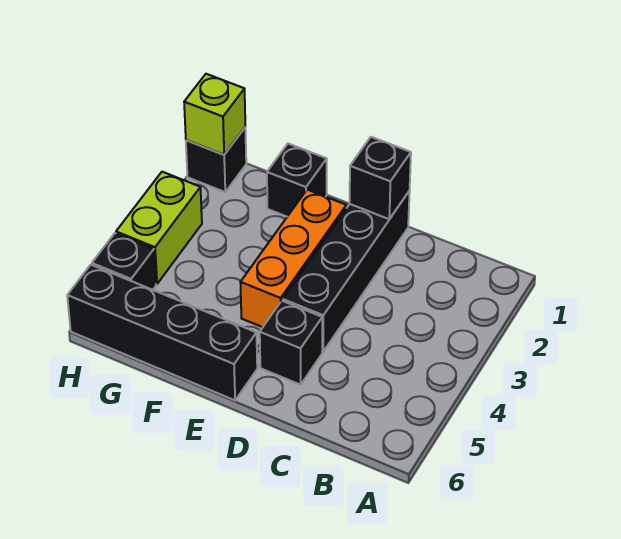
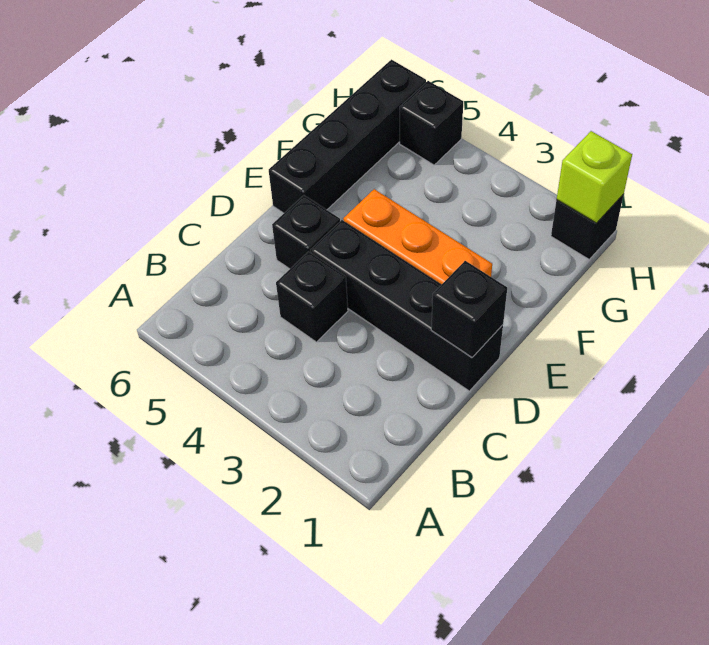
black 1x1 brick [267,144,327,216] -> black 1x1 brick moved to [276,251,348,342]
lime 1x2 brick [116,172,202,284] -> none

